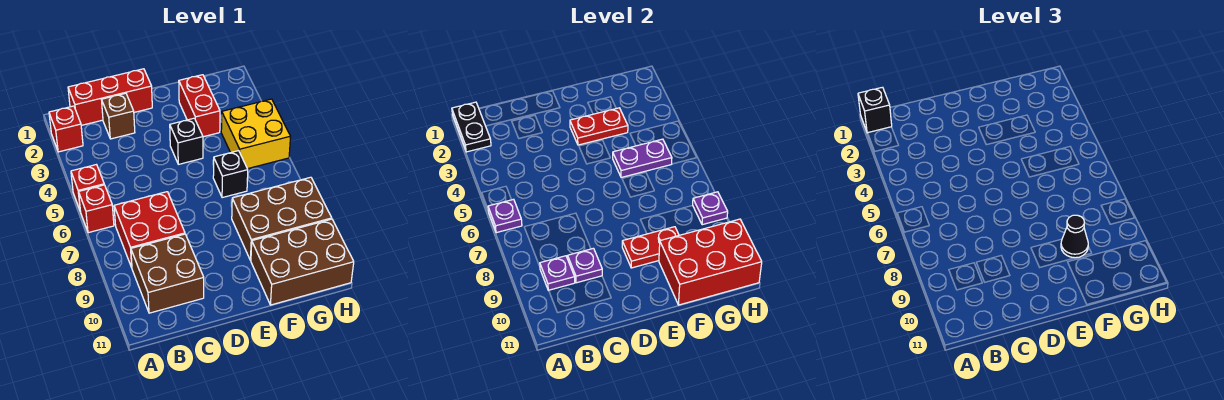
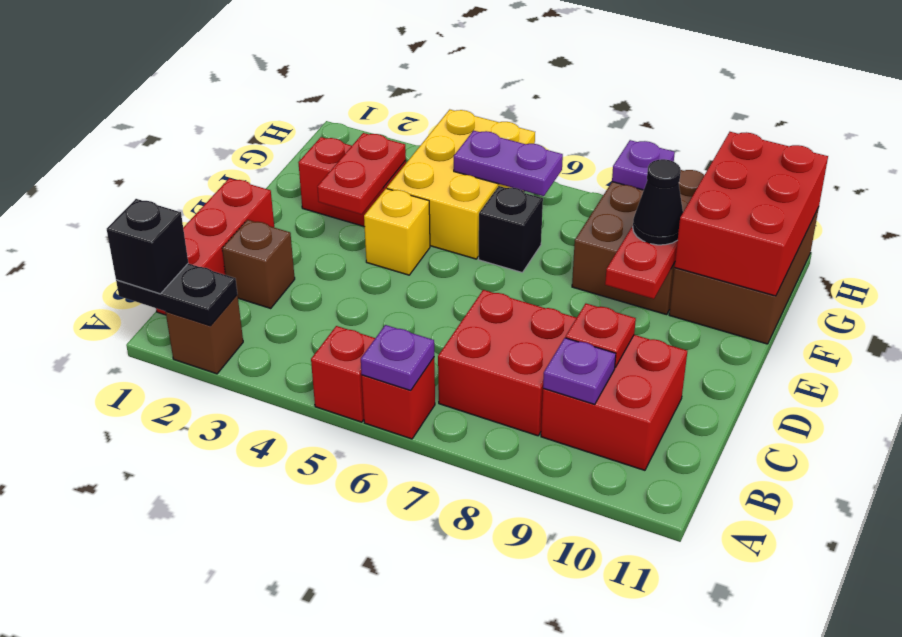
red 1x1 brick [49,106,83,152] -> brown 1x1 brick [166,295,243,374]
brown 2x2 brick [131,234,204,313] -> red 2x2 brick [541,335,687,470]
purple 1x1 plate [568,248,602,283] -> red 1x1 plate [566,304,636,367]
black 1x1 brick [170,118,203,164] -> yellow 1x1 brick [364,189,430,275]
purple 1x2 plate [613,139,672,177] -> purple 1x2 plate turned to [454,130,563,196]
yellow 2x2 brick [221,99,291,169] -> yellow 2x3 brick [387,110,535,259]

